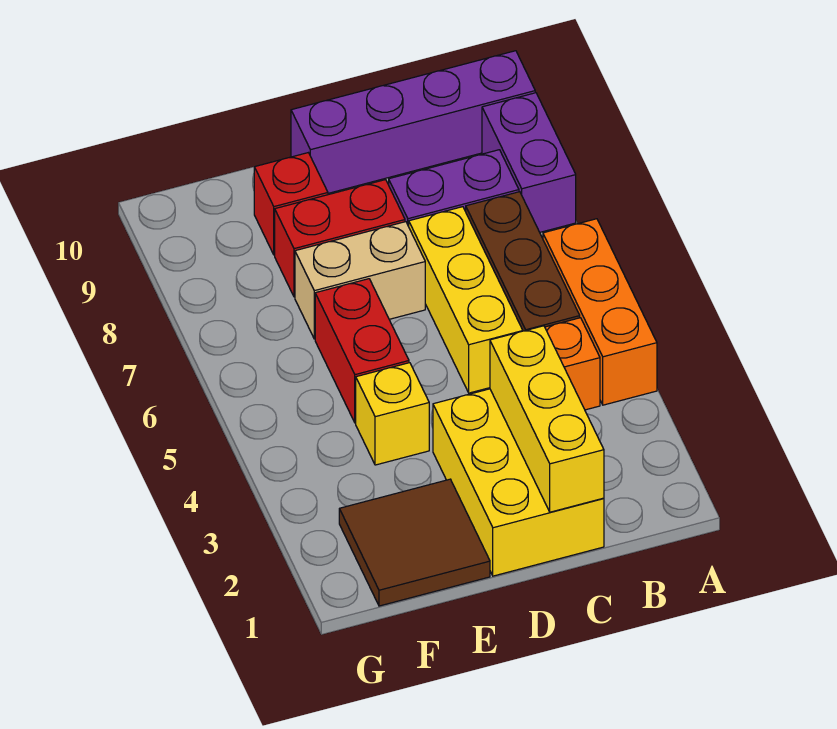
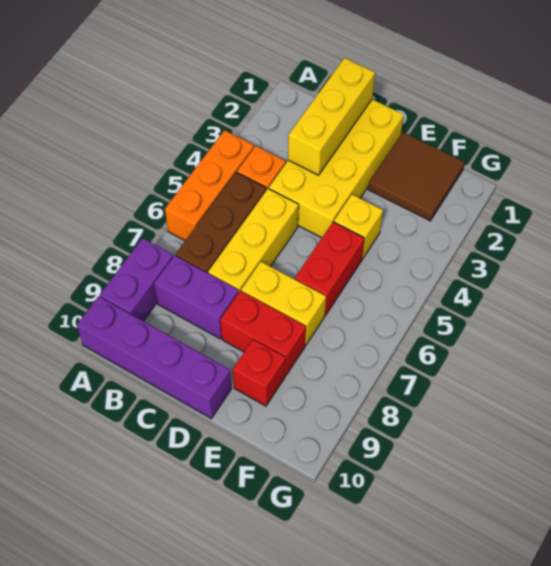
yellow 2x3 brick [433,389,604,576] -> yellow 2x4 brick [269,99,404,238]
tan 1x2 brick [295,222,425,339] -> yellow 1x2 brick [241,262,326,345]

